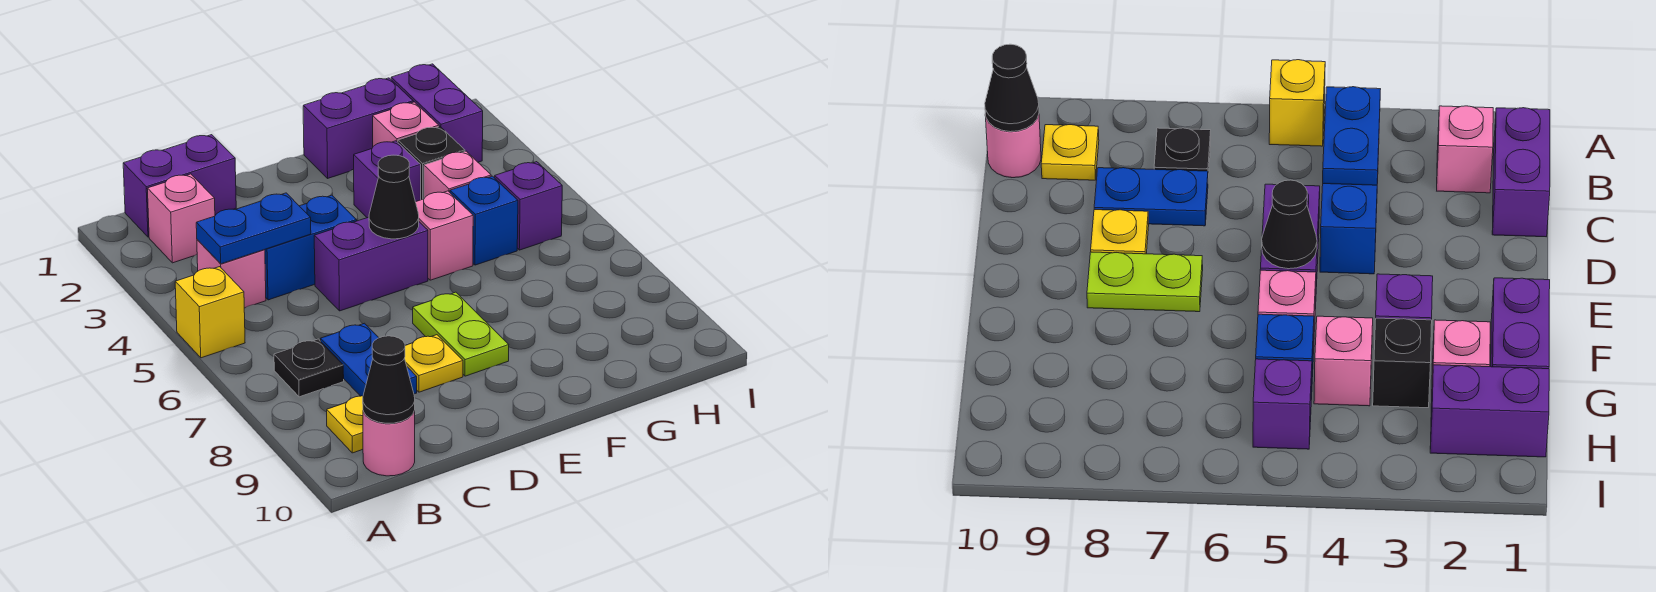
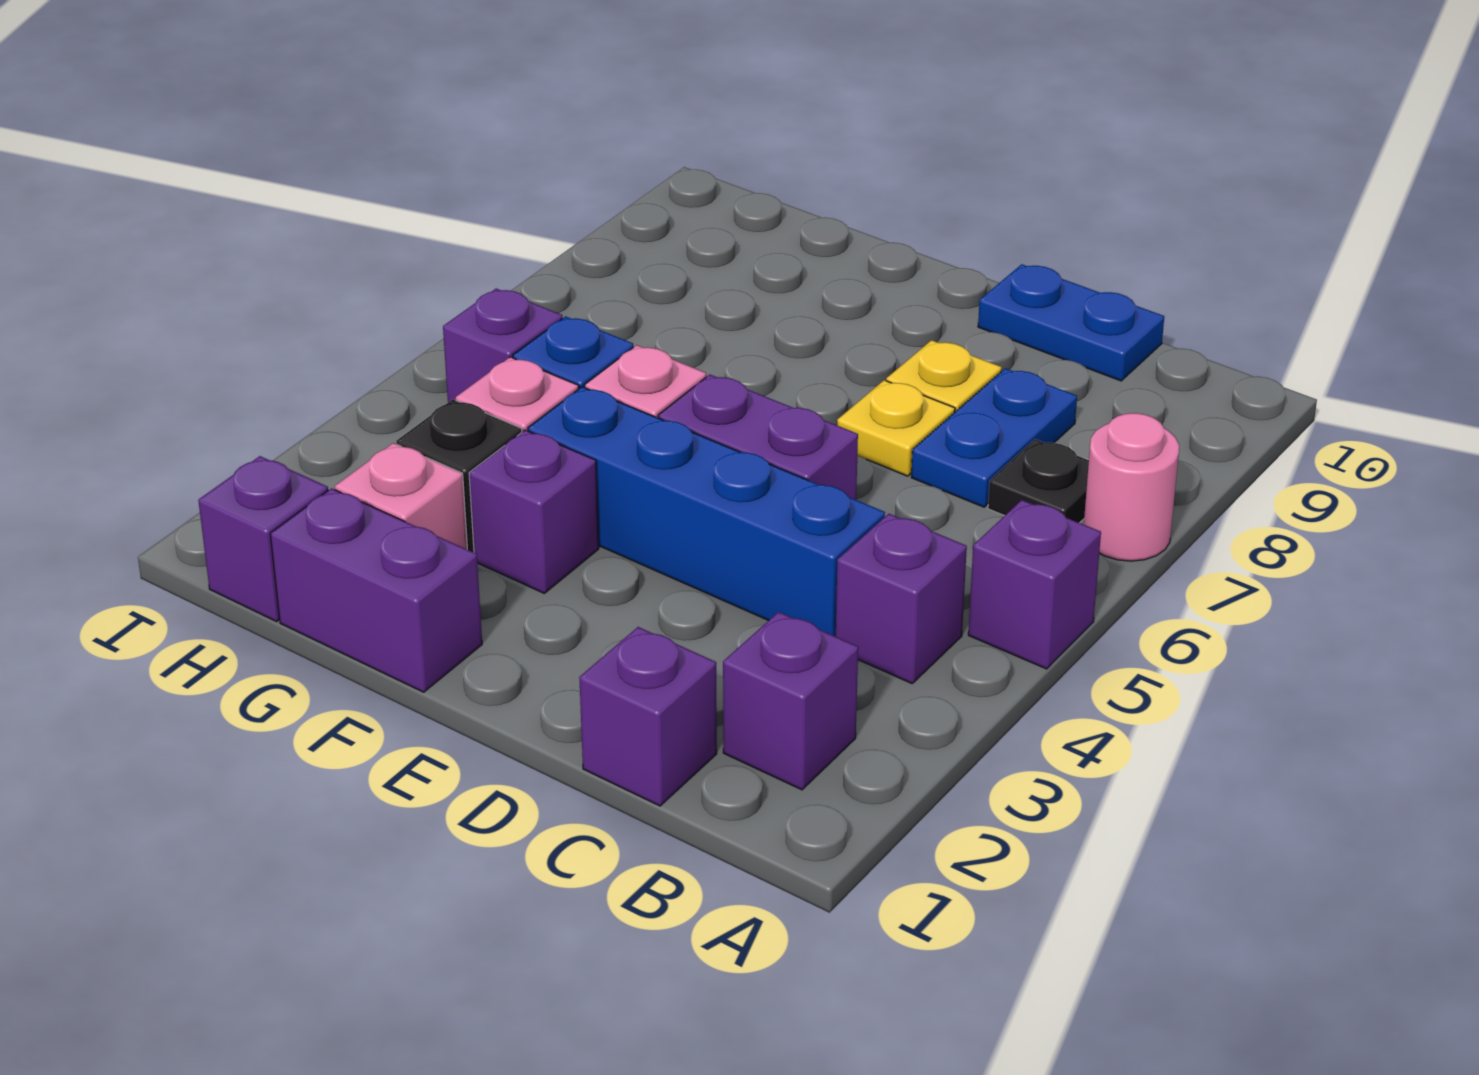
yellow 1x1 brick [175,267,245,358] -> purple 1x1 brick [968,500,1101,669]
purple 1x2 brick [123,135,236,237] -> purple 1x1 brick [579,627,717,806]
pink 1x1 brick [147,174,215,263] -> purple 1x1 brick [723,612,858,790]
pink 1x1 brick [197,240,266,308] -> purple 1x1 brick [836,514,967,683]
blue 1x2 plate [196,193,311,264] -> blue 1x2 plate moved to [978,264,1164,381]
yellow 1x1 plate [327,396,363,453] -> yellow 1x1 plate moved to [837,380,955,476]
pink 1x1 round brick [363,411,415,476] -> pink 1x1 round brick moved to [1084,413,1179,561]
black 1x1 cone [363,336,415,423] -> none
blue 1x2 brick [265,195,357,300] -> blue 1x4 brick [528,387,885,636]
black 1x1 cone [369,155,419,239] -> none
lime 1x2 plate [413,292,509,376] -> none
purple 1x2 brick [391,64,483,162] -> purple 1x1 brick [198,456,328,621]

